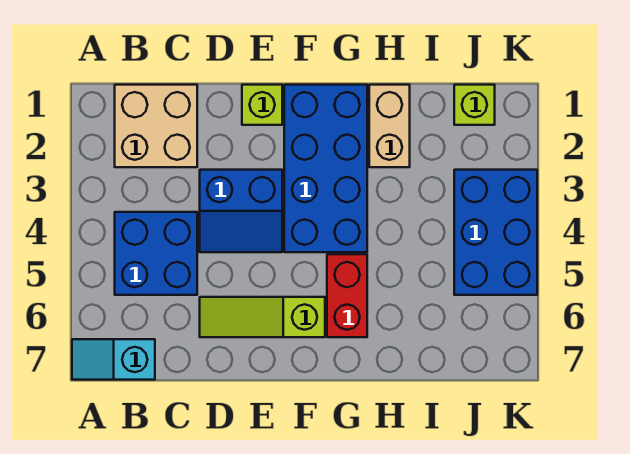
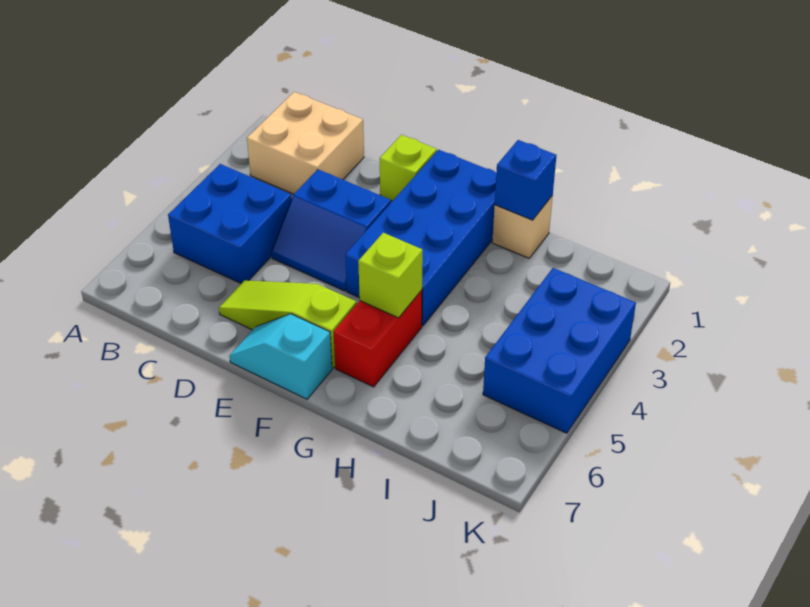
cyan 1x2 slope [72,339,155,380] -> cyan 1x2 slope moved to [230,314,332,399]
tan 1x2 brick [369,85,410,167] -> tan 1x1 brick [492,196,553,258]
none -> blue 1x1 brick [495,140,556,220]
lime 1x1 brick [454,85,495,125] -> lime 1x1 brick moved to [358,233,423,318]

